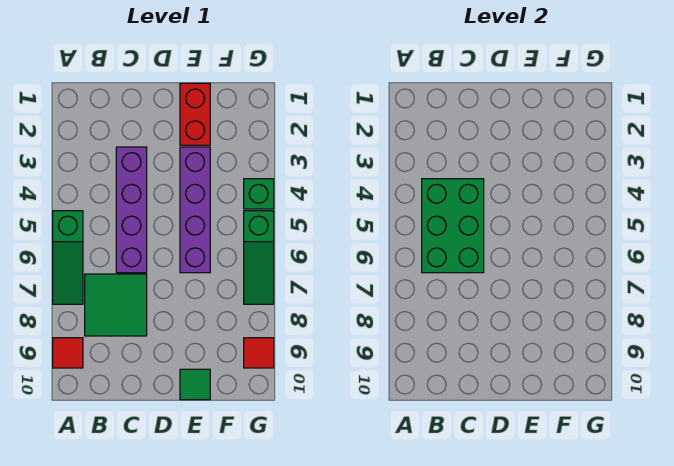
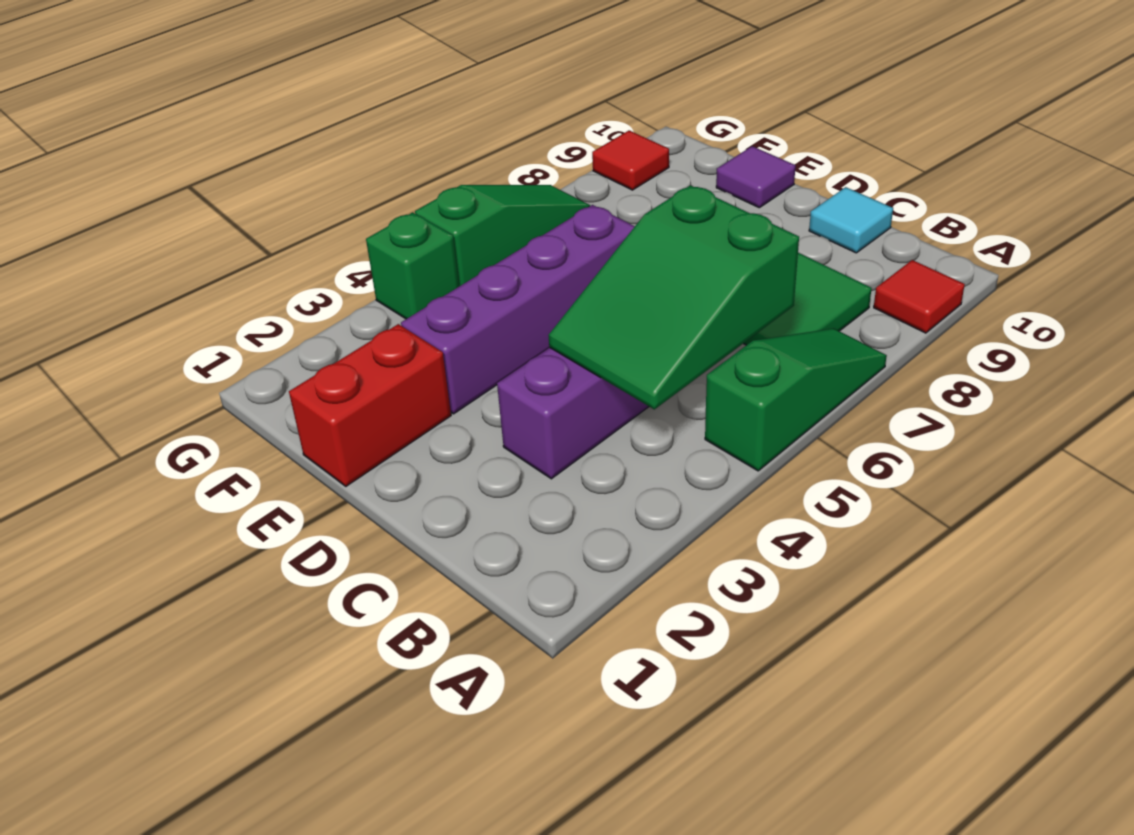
green 2x3 brick [422,179,484,273] -> green 2x3 slope [549,185,799,409]
none -> cyan 1x1 tile [809,187,893,253]
green 1x1 tile [180,369,210,400] -> purple 1x1 tile [716,146,796,208]

